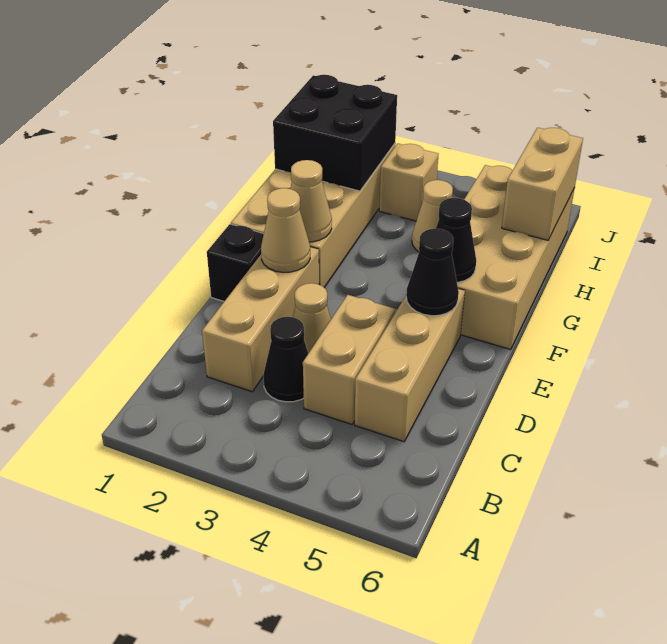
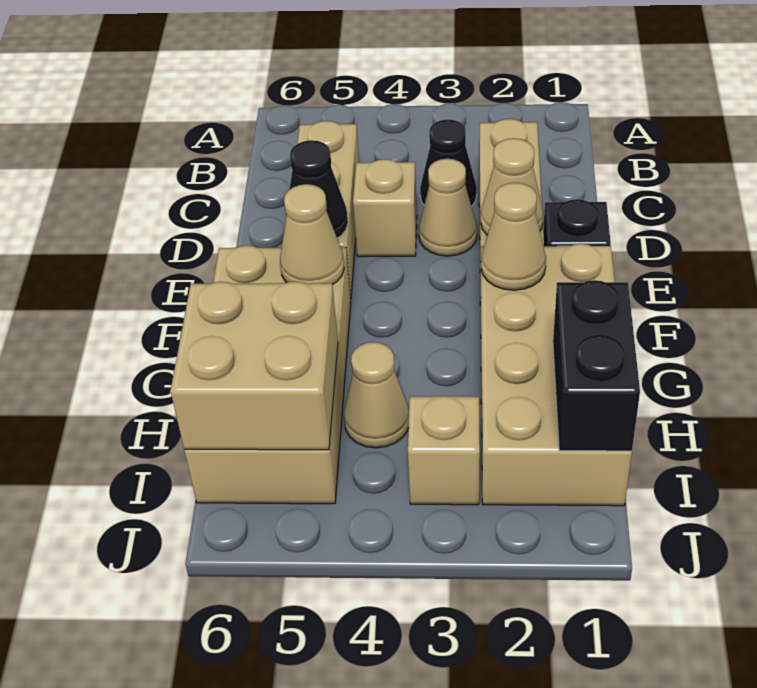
tan 1x2 brick [303,295,395,424] -> tan 1x1 brick [353,159,417,257]
black 1x1 cone [436,198,476,283] -> tan 1x1 cone [280,184,344,285]
black 2x2 brick [273,75,397,191] -> black 1x2 brick [553,280,640,451]
tan 1x2 brick [502,128,583,240] -> tan 2x2 brick [171,281,338,450]

